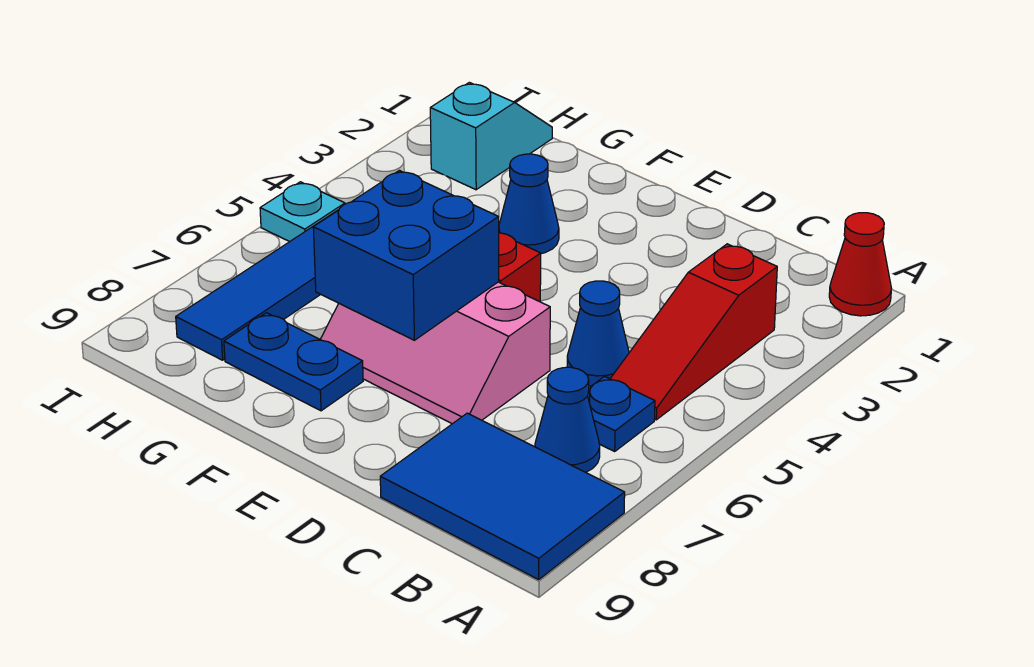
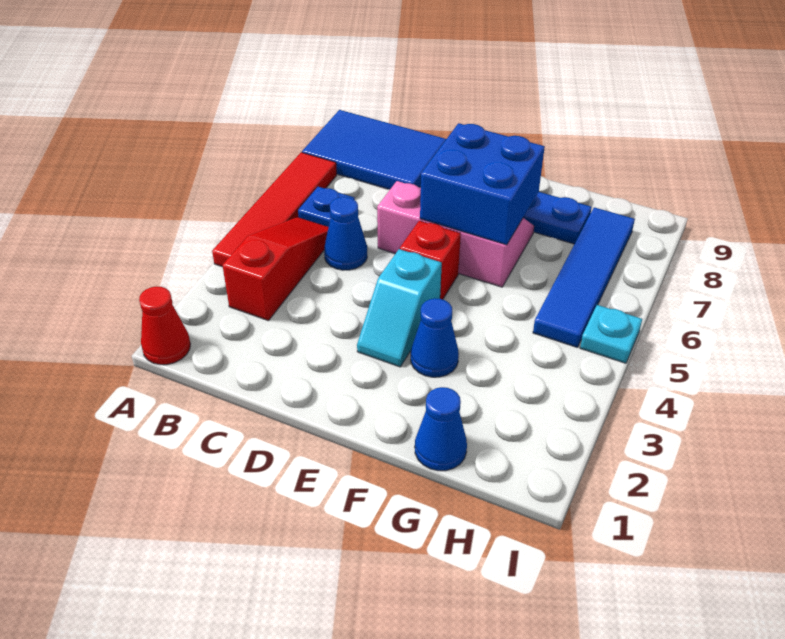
none -> red 1x4 tile [212,152,337,267]
blue 1x1 cone [535,367,600,472] -> blue 1x1 cone moved to [415,387,467,471]
cyan 1x2 slope [430,82,552,190] -> cyan 1x2 slope moved to [357,249,442,367]

